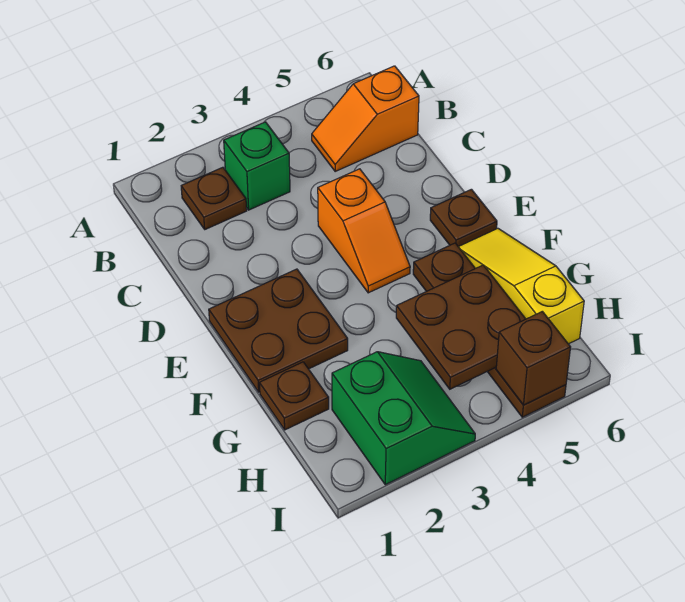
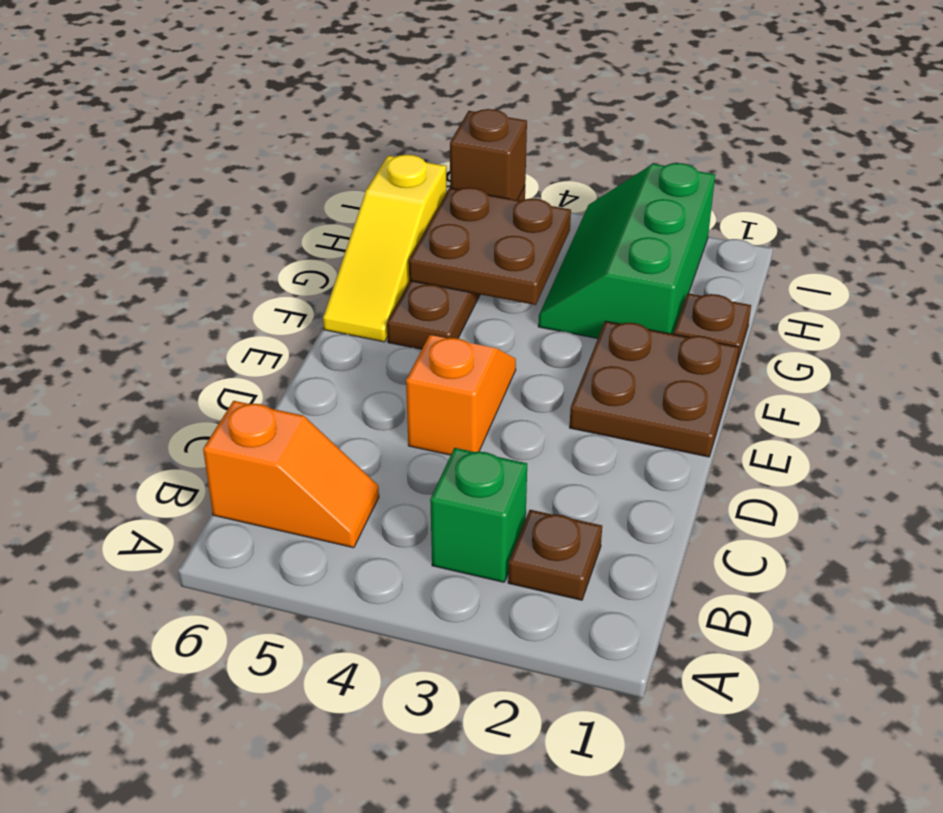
brown 1x1 plate [430,189,497,247] -> none
green 2x2 slope [332,352,475,485] -> green 2x3 slope [538,163,715,339]

